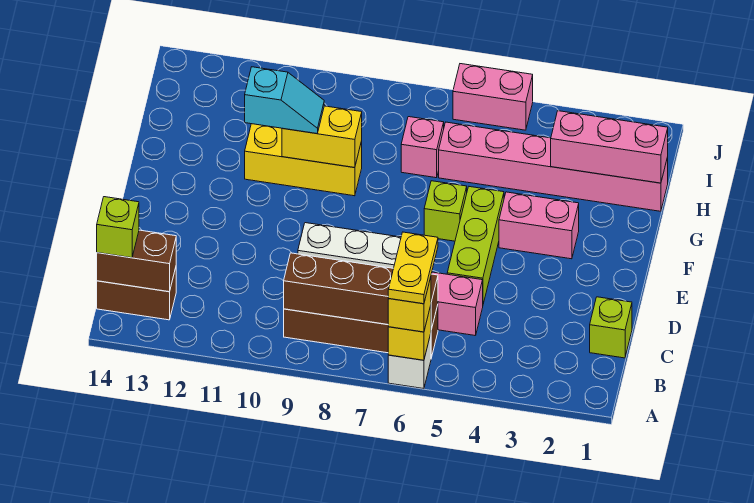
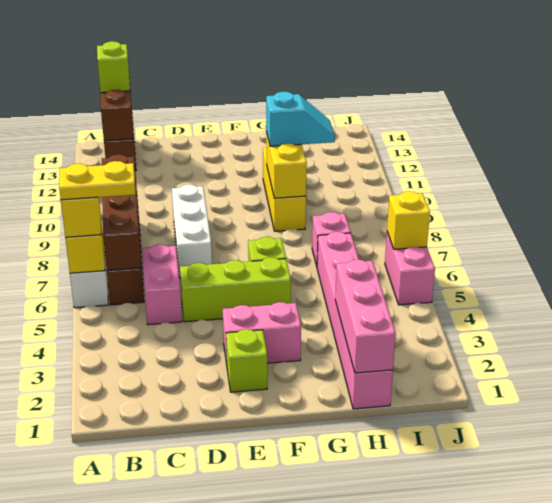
lime 1x1 brick [590,297,632,358] -> lime 1x1 brick moved to [226,329,267,392]
pink 1x2 brick [499,192,579,259] -> pink 1x2 brick turned to [223,302,301,364]
cyan 1x2 slope [245,67,324,134] -> cyan 1x2 slope turned to [266,92,335,146]
none -> yellow 1x1 brick [387,191,430,249]

